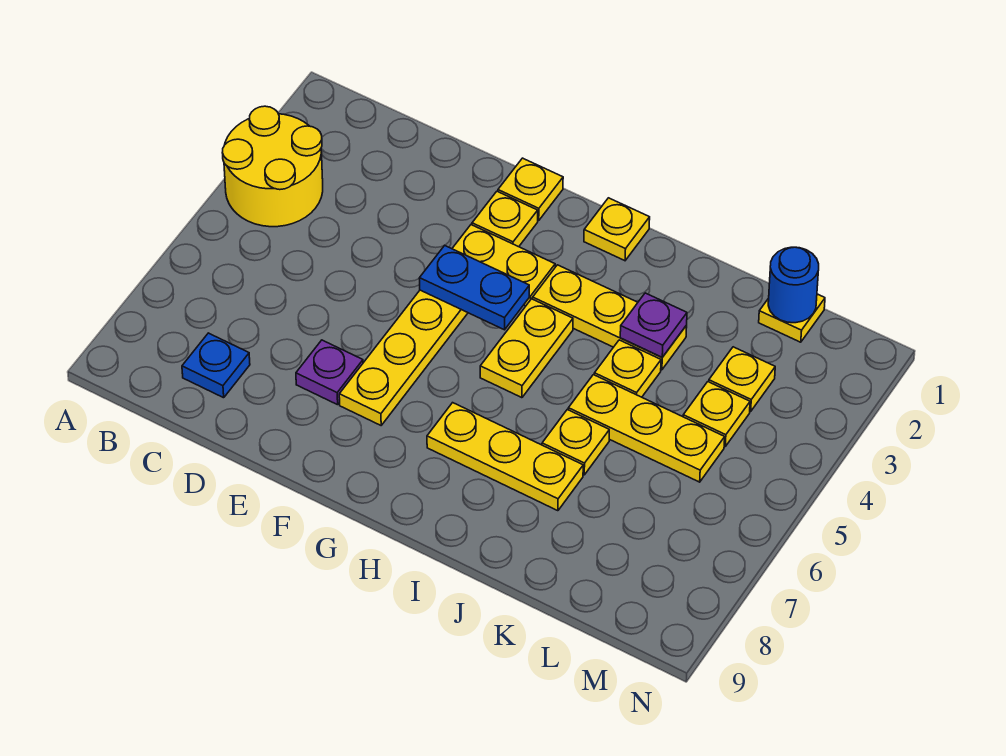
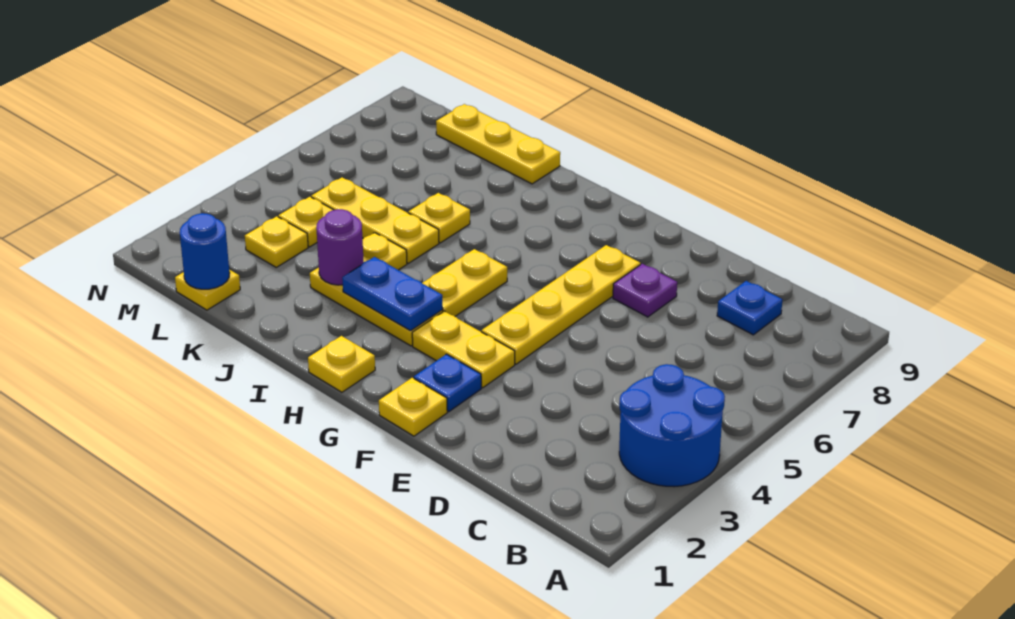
yellow 2x2 round brick [222,106,323,227] -> blue 2x2 round brick [619,364,725,487]
yellow 1x1 plate [472,191,538,247] -> blue 1x1 plate [414,354,481,412]
blue 1x2 plate [419,245,529,330] -> blue 1x2 plate moved to [342,257,443,331]
yellow 1x3 plate [427,403,583,511] -> yellow 1x3 plate moved to [436,104,560,184]
purple 1x1 plate [620,293,687,357] -> purple 1x1 round brick [316,209,364,285]

